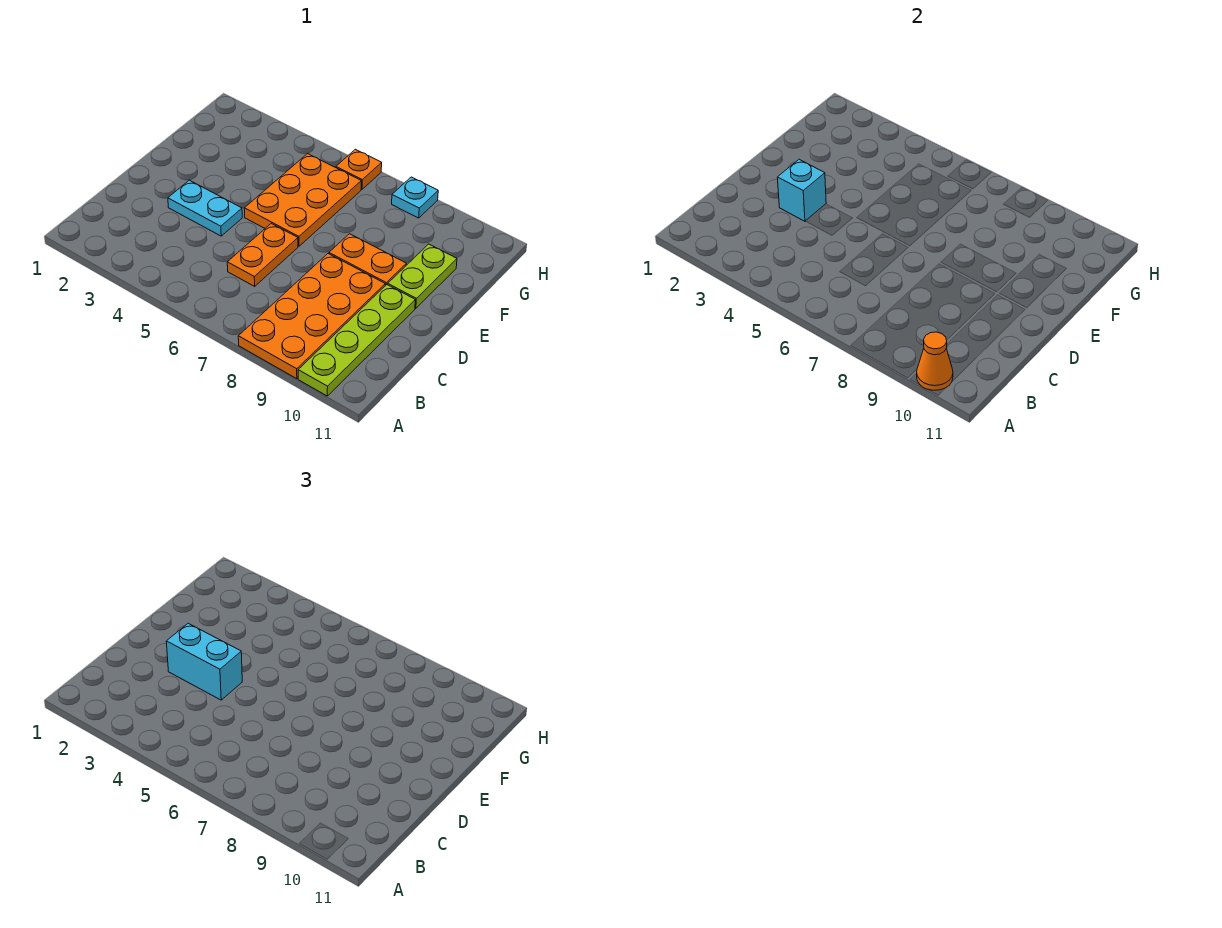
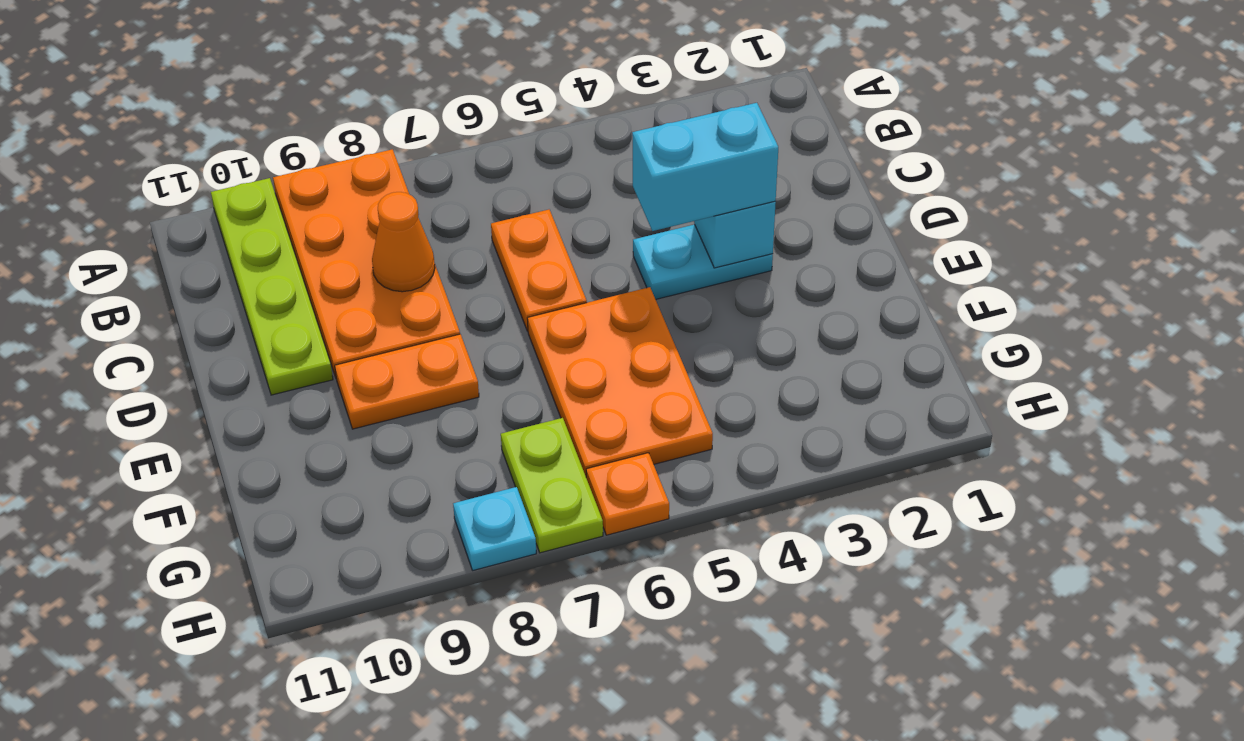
orange 1x1 cone [917,332,953,390] -> orange 1x1 cone moved to [372,192,435,292]
lime 1x2 plate [388,244,457,308] -> lime 1x2 plate moved to [501,418,603,553]

